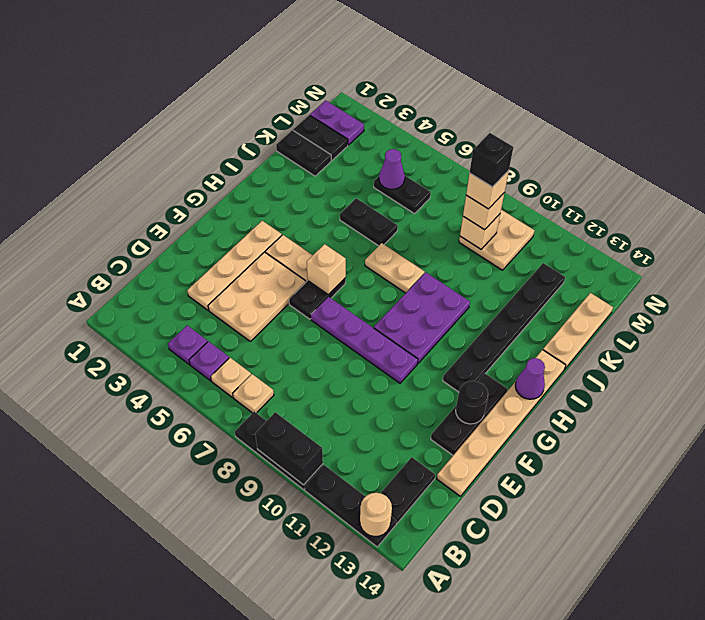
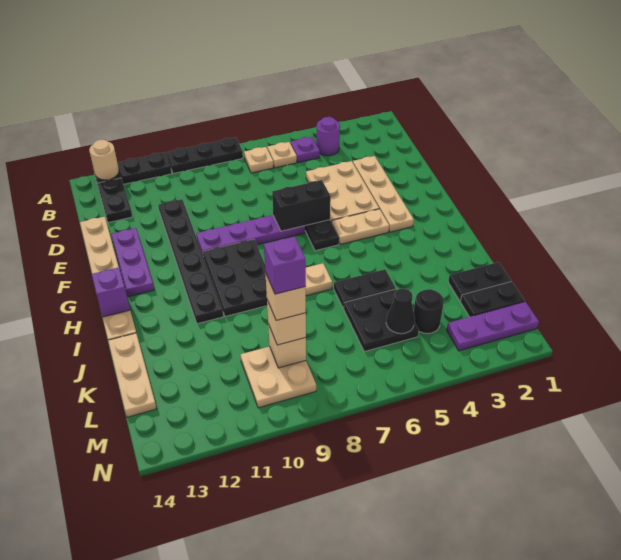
black 1x2 brick [255,412,323,485] -> black 1x2 brick moved to [272,180,331,231]
purple 1x1 plate [168,326,208,365] -> purple 1x1 round brick [316,117,340,156]
black 1x3 plate [431,373,507,455] -> purple 1x3 plate [111,228,154,297]
black 1x1 round brick [456,381,488,424] -> black 1x1 round brick moved to [414,289,444,334]
tan 1x1 brick [307,244,346,295] -> none
purple 2x3 plate [374,272,470,363] -> black 2x3 plate [203,239,267,317]
black 1x6 plate [443,263,565,392] -> black 1x6 plate moved to [158,199,223,324]
purple 1x1 cone [515,358,545,399] -> purple 1x1 brick [92,267,130,317]
black 1x2 plate [374,176,431,214] -> black 2x2 plate [343,289,419,352]
purple 1x1 cone [379,149,405,189] -> black 1x1 cone [386,289,415,334]
black 1x1 brick [469,133,513,187] -> purple 1x1 brick [264,236,306,294]
purple 1x2 plate [310,100,364,145] -> purple 1x3 plate [447,302,539,351]

